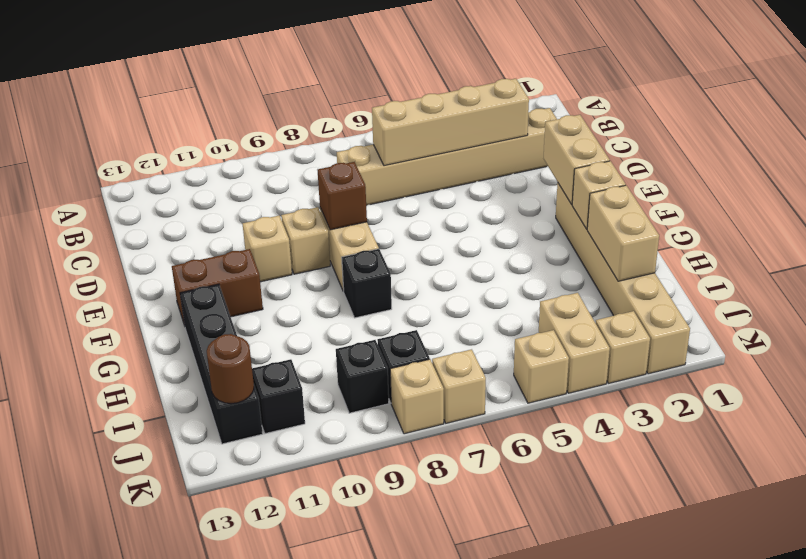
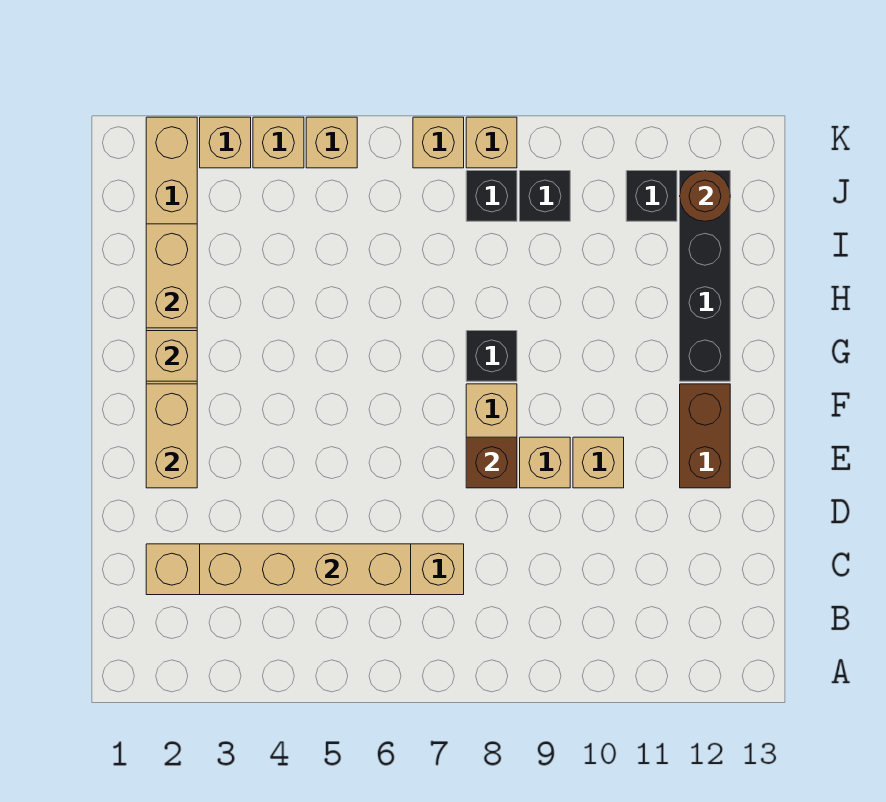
brown 1x2 brick [172,249,263,326] -> brown 1x2 brick turned to [680,384,730,488]
tan 1x2 brick [539,293,610,393] -> tan 1x1 brick [253,117,304,168]

